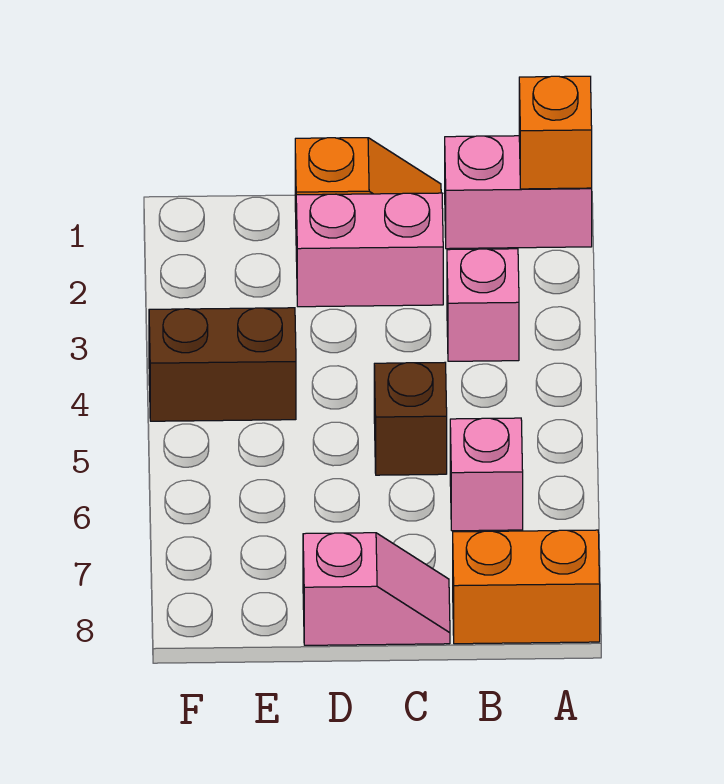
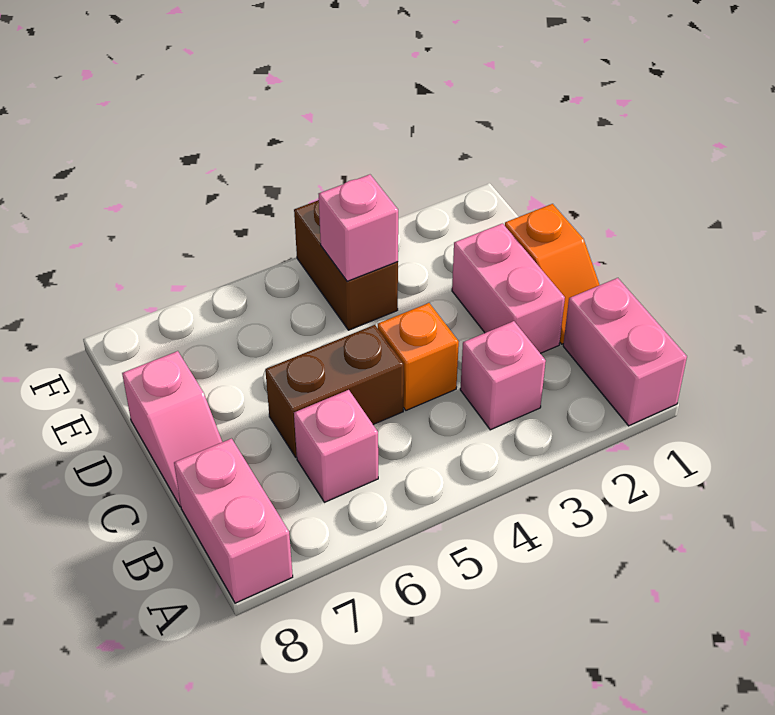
orange 1x1 brick [519,76,592,189] -> orange 1x1 brick moved to [378,303,459,410]
orange 1x2 brick [453,530,600,644] -> pink 1x2 brick [174,439,293,603]
brown 1x1 brick [374,363,447,475] -> brown 1x2 brick [265,325,404,457]
none -> pink 1x1 brick [319,175,398,281]

